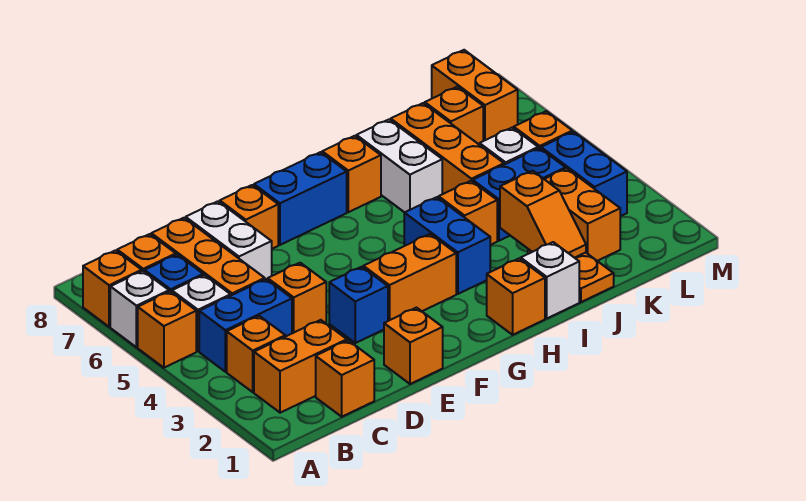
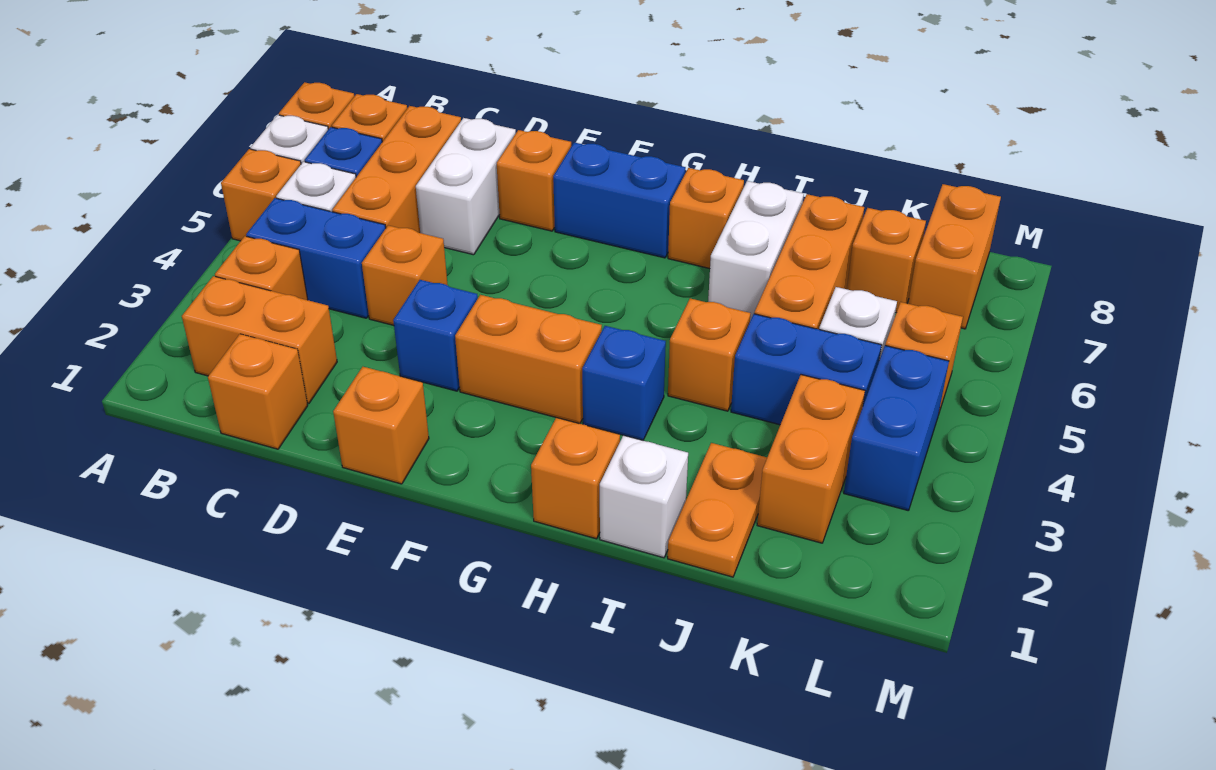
blue 1x2 brick [404,197,490,294] -> blue 1x1 brick [582,326,666,440]
orange 1x2 slope [500,171,586,258] -> none

